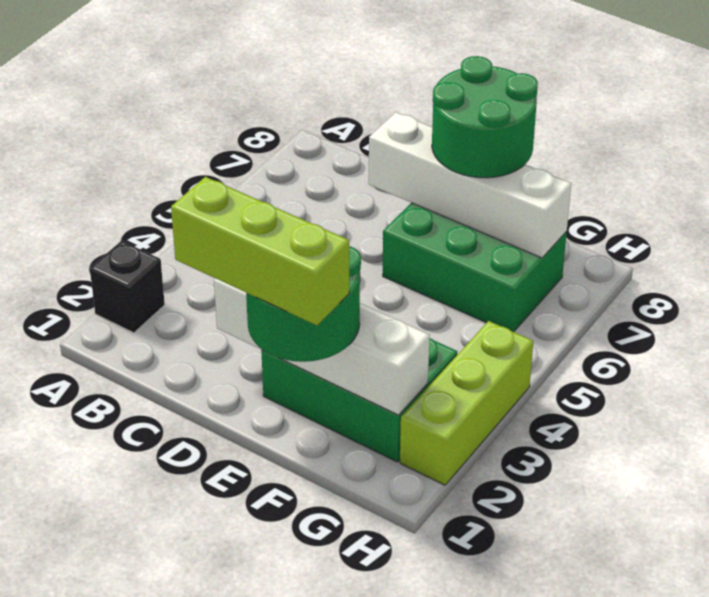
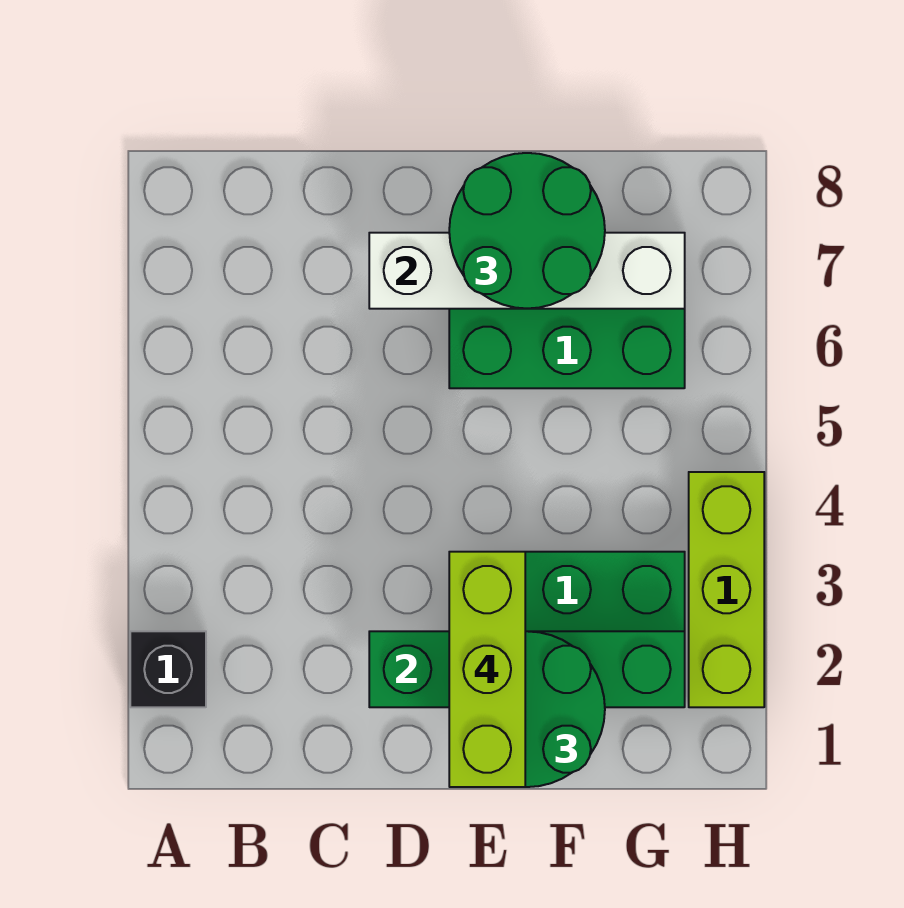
lime 1x3 brick [171,177,349,325] -> lime 1x3 brick turned to [449,552,525,787]
white 1x4 brick [214,278,430,415] -> green 1x4 brick [369,631,685,707]

